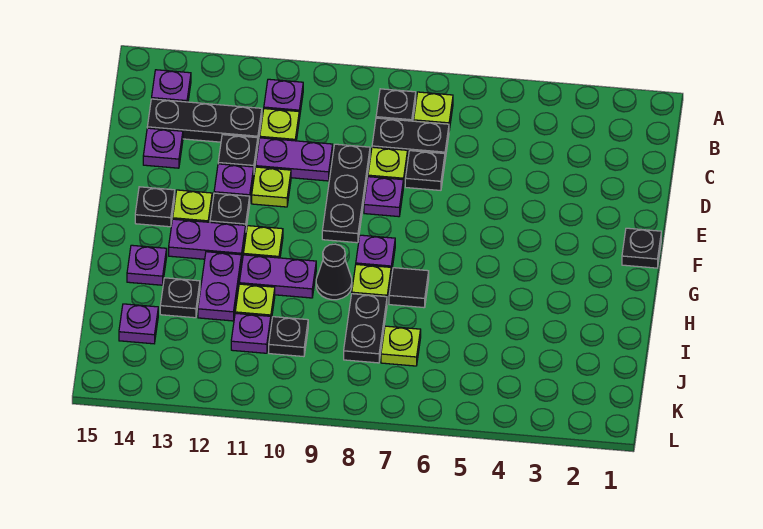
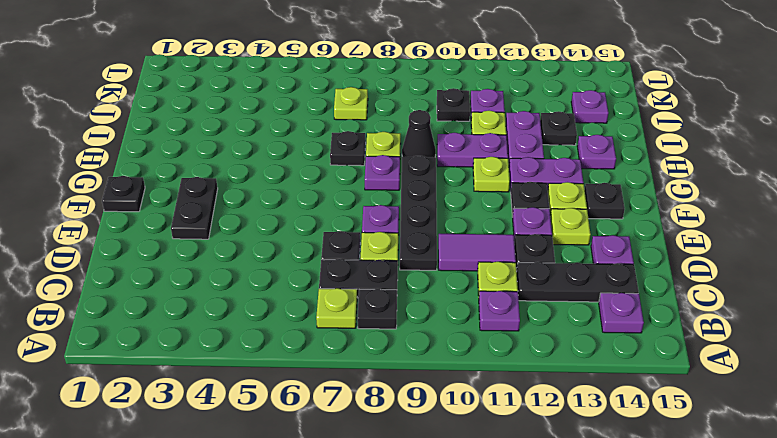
black 1x3 plate [322,144,370,243] -> black 1x4 plate [400,156,437,270]
purple 1x2 plate [256,138,333,181] -> purple 1x2 tile [438,234,516,271]
lime 1x1 plate [252,167,291,207] -> lime 1x1 plate moved to [550,208,591,245]
black 1x1 tile [389,268,429,308] -> black 1x1 plate [330,131,366,166]
black 1x2 plate [344,294,387,363] -> black 1x2 plate moved to [171,177,218,239]

